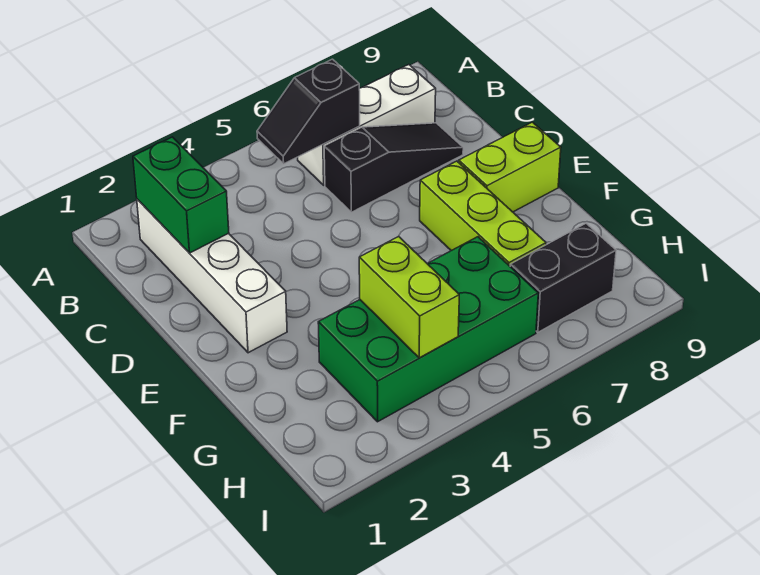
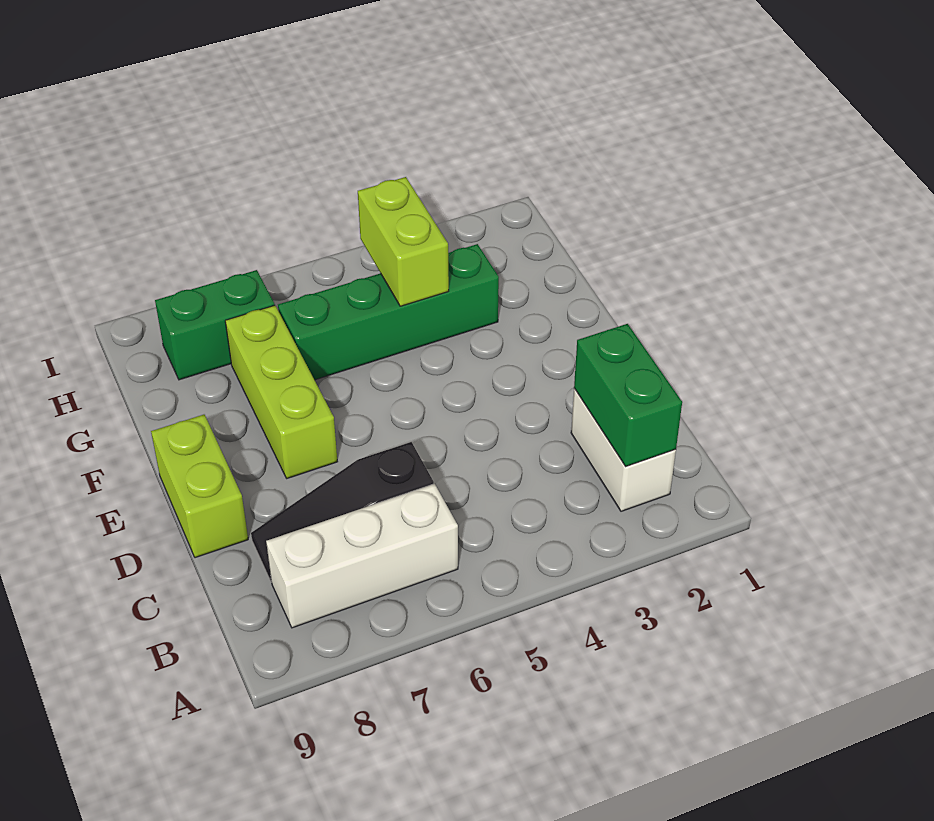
white 1x4 brick [137,199,287,353] -> white 1x2 brick [571,388,676,511]
black 1x2 slope [257,59,360,164] -> none
lime 1x2 brick [459,122,561,212] -> lime 1x2 brick turned to [151,415,248,558]
green 2x4 brick [318,237,538,422] -> green 1x4 brick [278,244,499,380]
black 1x2 brick [510,224,616,332] -> green 1x2 brick [155,270,275,380]

